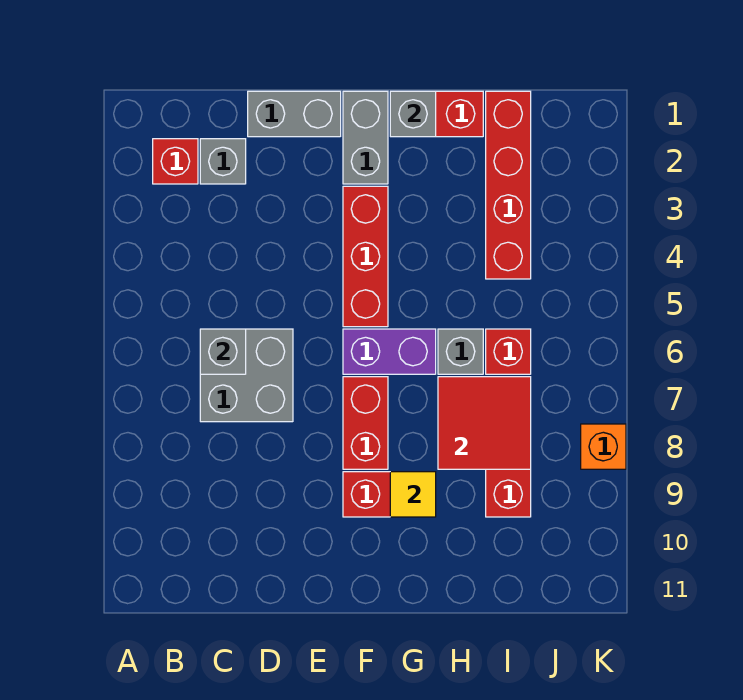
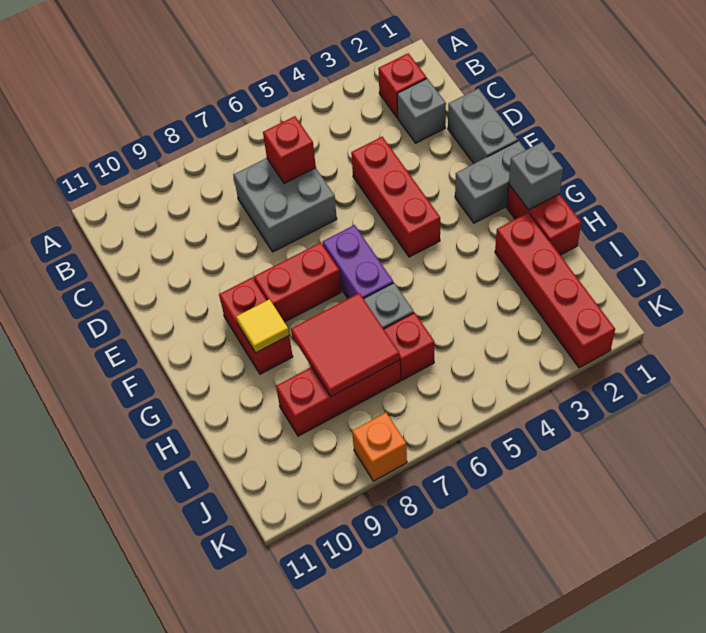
grey 1x1 brick [200,329,246,374] -> red 1x1 brick [263,116,316,183]
red 1x3 brick [343,186,388,327] -> red 1x3 brick turned to [351,137,440,257]
red 1x4 brick [486,91,531,279] -> red 1x4 brick turned to [495,213,615,368]

